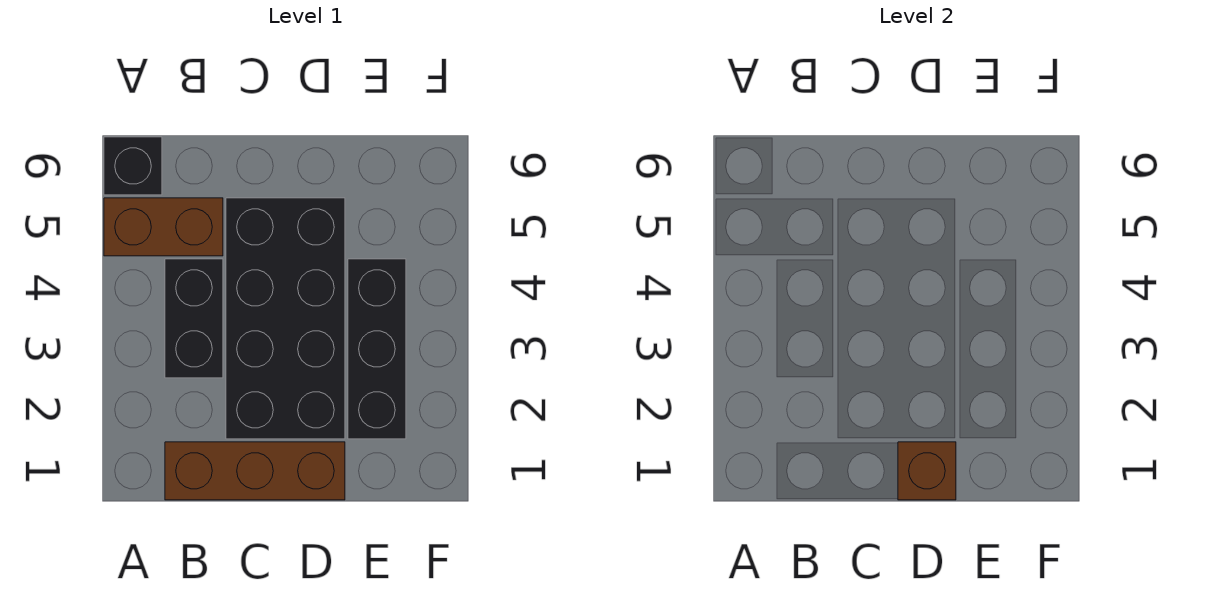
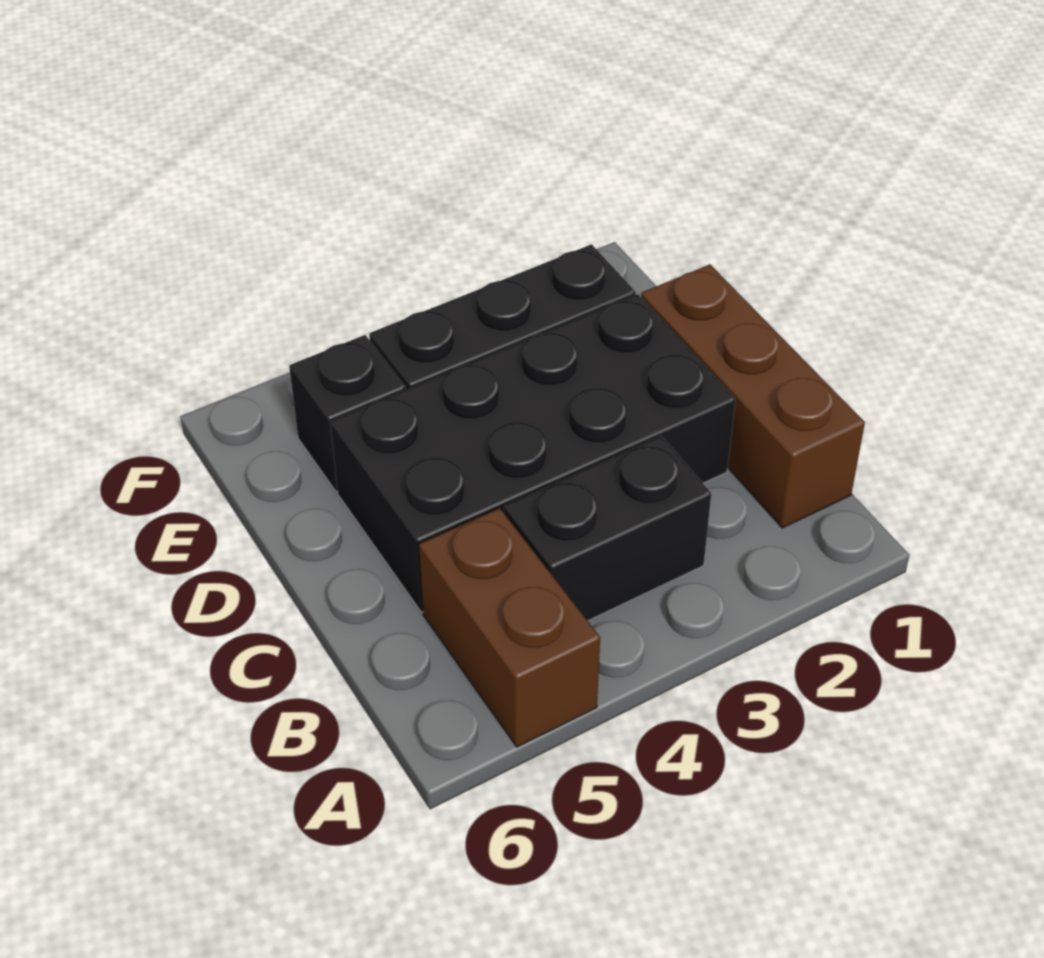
black 1x1 brick [104,137,162,195] -> black 1x1 brick moved to [289,335,406,491]
brown 1x1 brick [898,442,956,500] -> none

